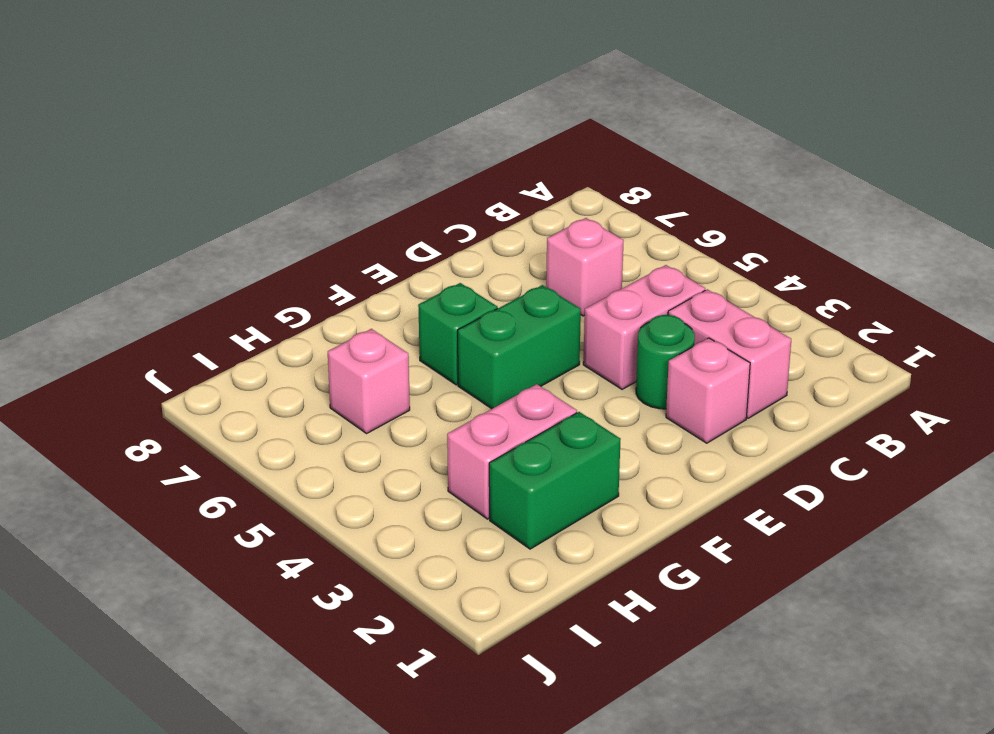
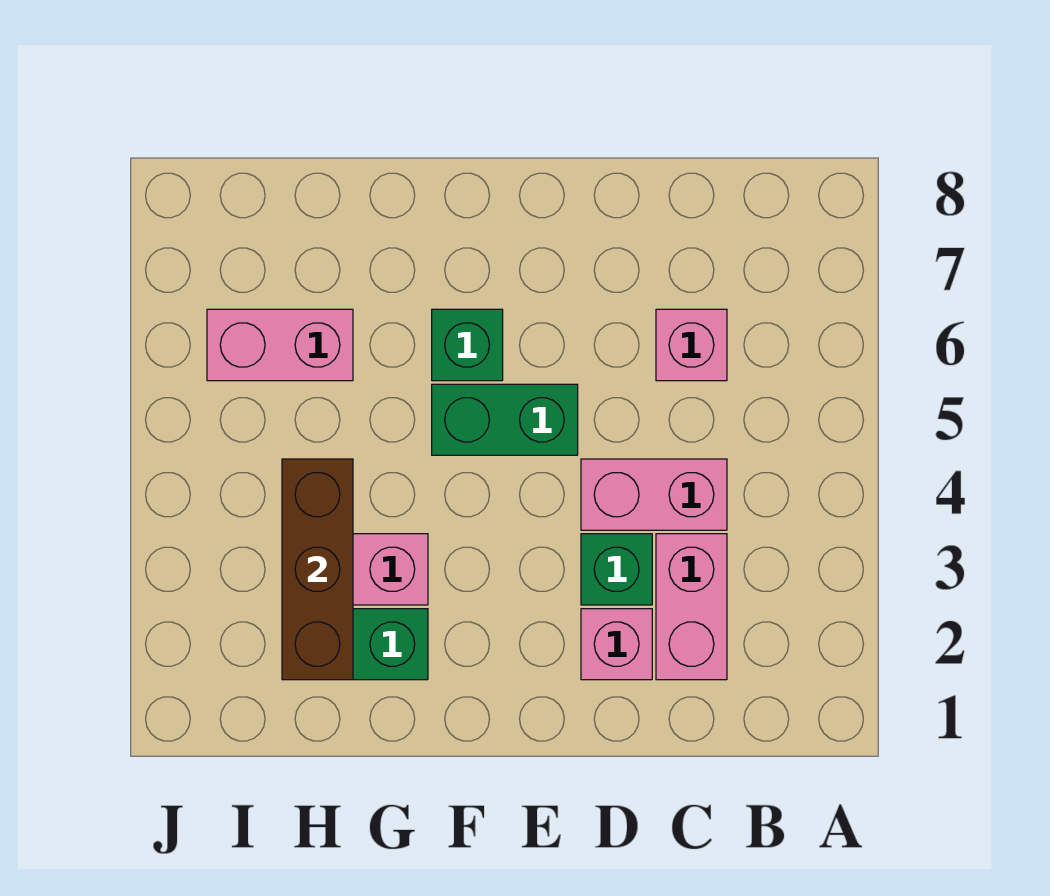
green 1x1 round brick [636,315,695,409] -> green 1x1 brick [581,534,652,605]
none -> brown 1x3 brick [282,459,353,680]
pink 1x1 brick [328,329,410,433] -> pink 1x2 brick [207,309,353,381]

